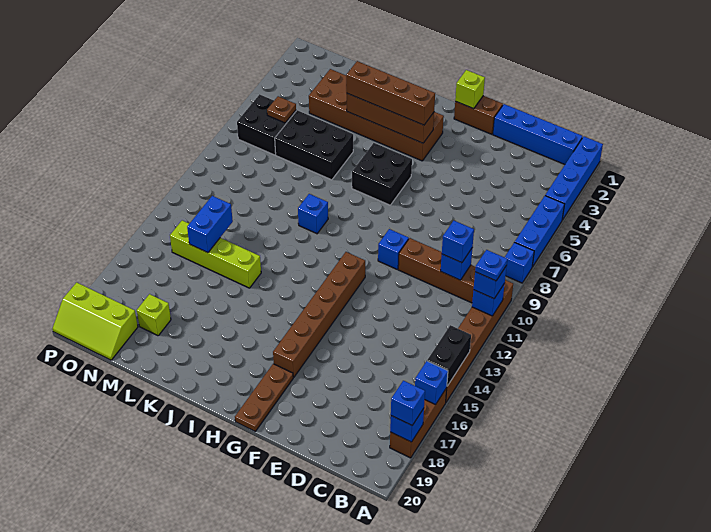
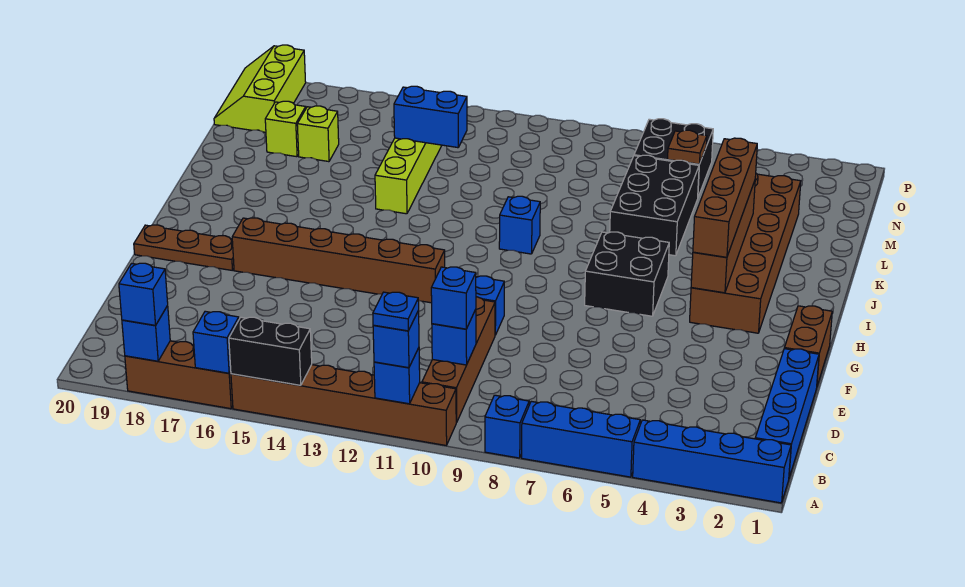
lime 1x1 brick [455,70,485,109] -> lime 1x1 brick moved to [297,106,339,162]

